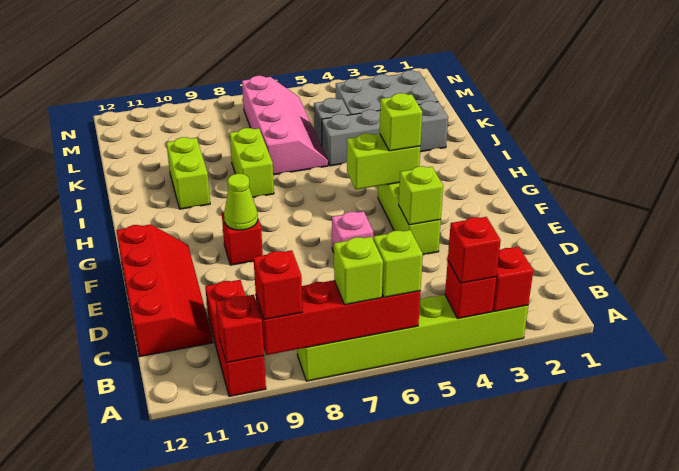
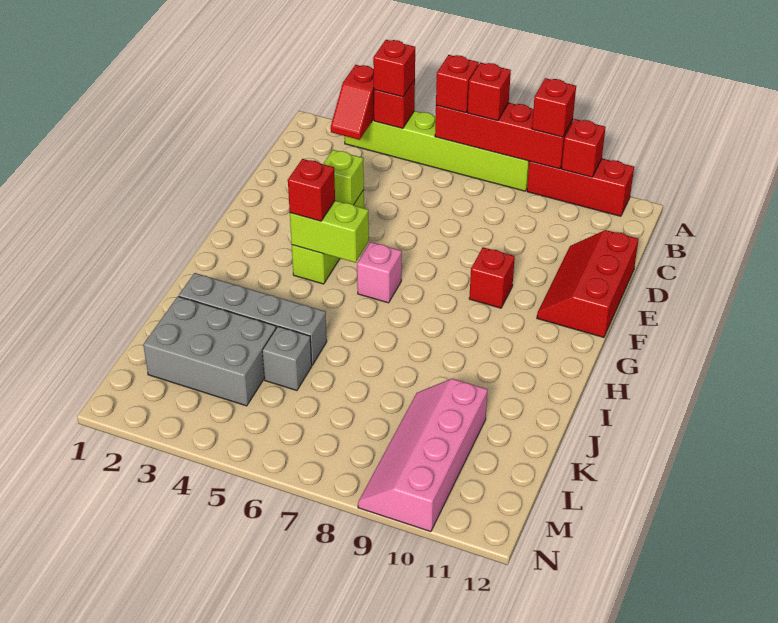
lime 1x1 brick [373,230,423,297] -> red 1x1 brick [436,55,479,113]
lime 1x1 brick [334,237,383,305] -> red 1x1 brick [468,62,511,121]
red 1x3 brick [205,280,266,396] -> red 1x3 brick turned to [527,159,634,216]
red 2x4 slope [116,224,213,357] -> red 2x3 slope [537,230,639,337]
pink 1x1 brick [332,211,374,252] -> pink 1x1 brick moved to [357,242,402,303]
lime 1x1 cone [224,174,258,230] -> none
lime 1x1 brick [380,93,422,151] -> red 1x1 brick [288,159,335,221]
lime 1x2 brick [230,128,274,197] -> none
lime 1x2 brick [166,137,210,209] -> none
pink 2x4 slope [242,76,328,175] -> pink 2x4 slope moved to [358,379,488,532]

